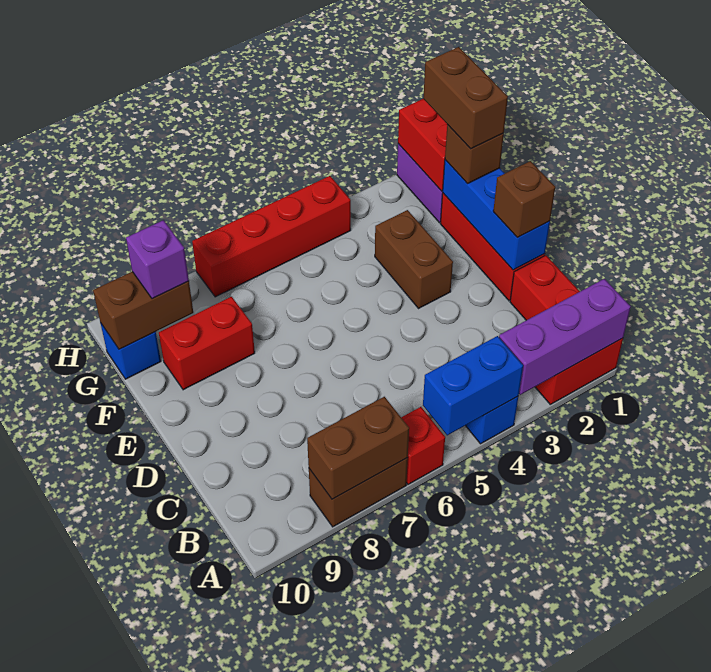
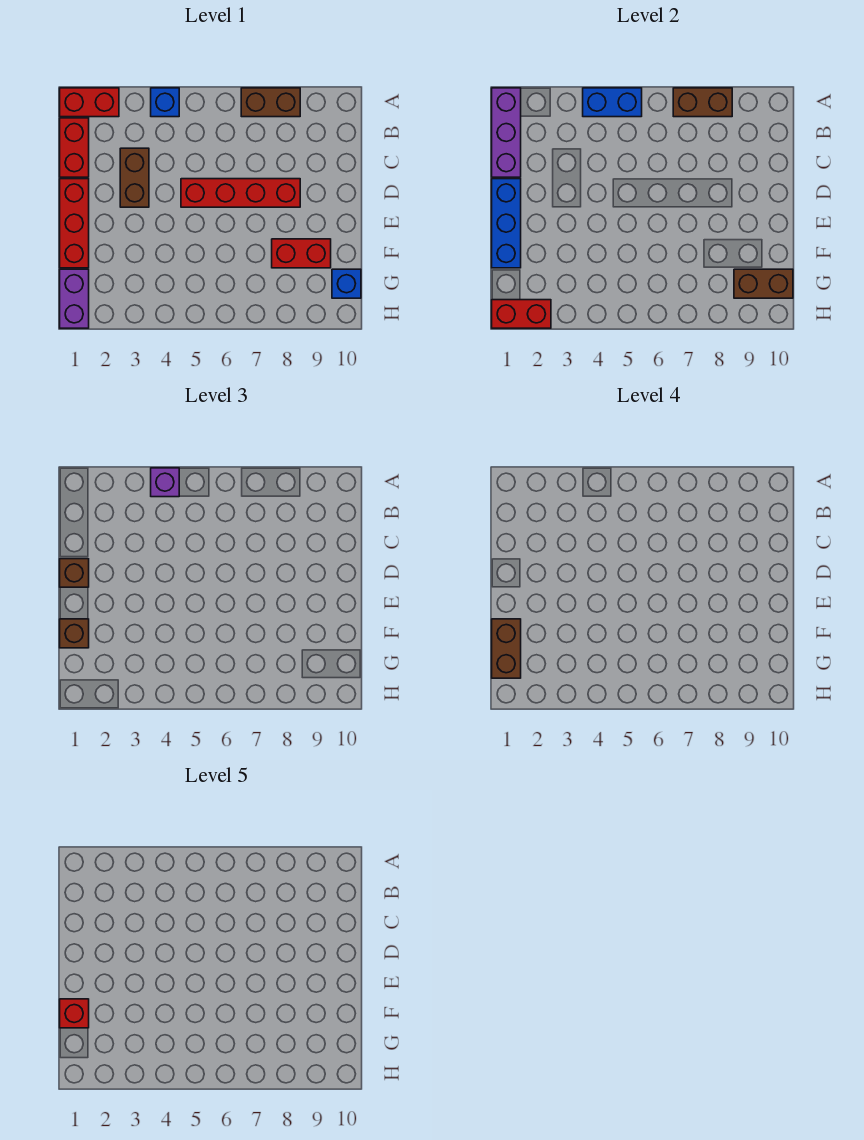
purple 1x3 brick [499,279,631,395] -> purple 1x3 brick turned to [492,88,521,177]
red 1x1 brick [401,407,445,484] -> red 1x1 brick moved to [60,999,89,1028]
brown 1x2 brick [375,210,453,308] -> brown 1x2 brick moved to [120,148,149,207]
red 1x2 brick [398,99,447,191] -> red 1x2 brick turned to [492,300,551,328]
purple 1x1 brick [126,220,189,299] -> purple 1x1 brick moved to [151,468,179,497]
red 1x4 brick [192,176,351,297] -> red 1x4 brick moved to [181,179,300,207]

